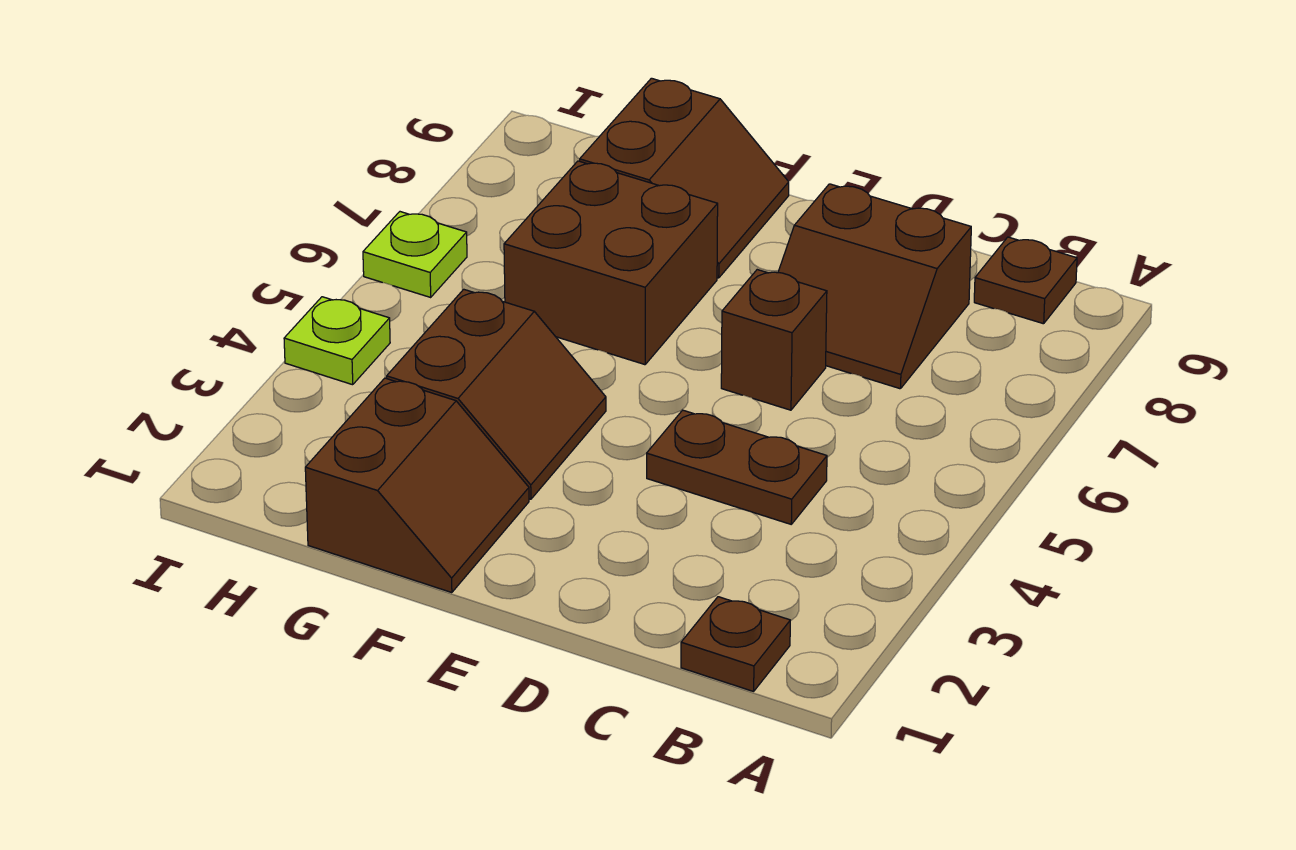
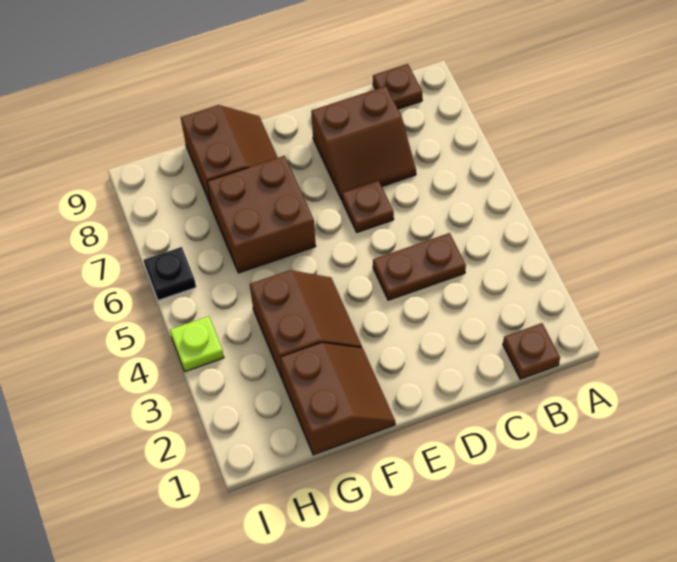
brown 1x1 brick [721,270,827,410] -> brown 1x1 plate [342,181,394,232]
lime 1x1 plate [363,212,467,297] -> black 1x1 plate [144,247,196,300]

